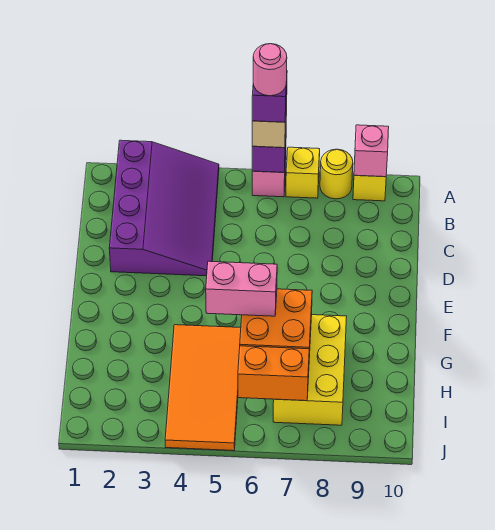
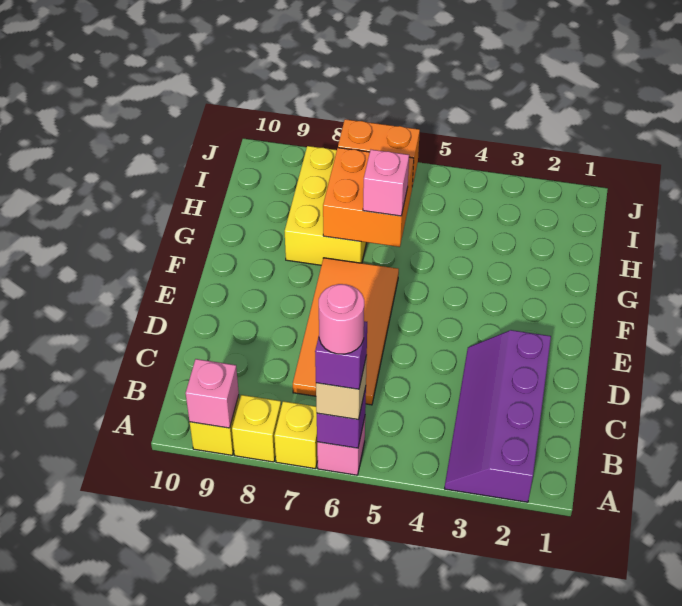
purple 3x4 slope [109,140,219,276] -> purple 2x4 slope [445,330,551,502]
yellow 1x1 round brick [320,149,353,199] -> yellow 1x1 brick [232,395,281,462]
orange 2x4 tile [165,325,241,451] -> orange 2x4 tile moved to [293,258,399,405]
pink 1x2 brick [206,261,277,316] -> pink 1x1 brick [363,150,409,216]

